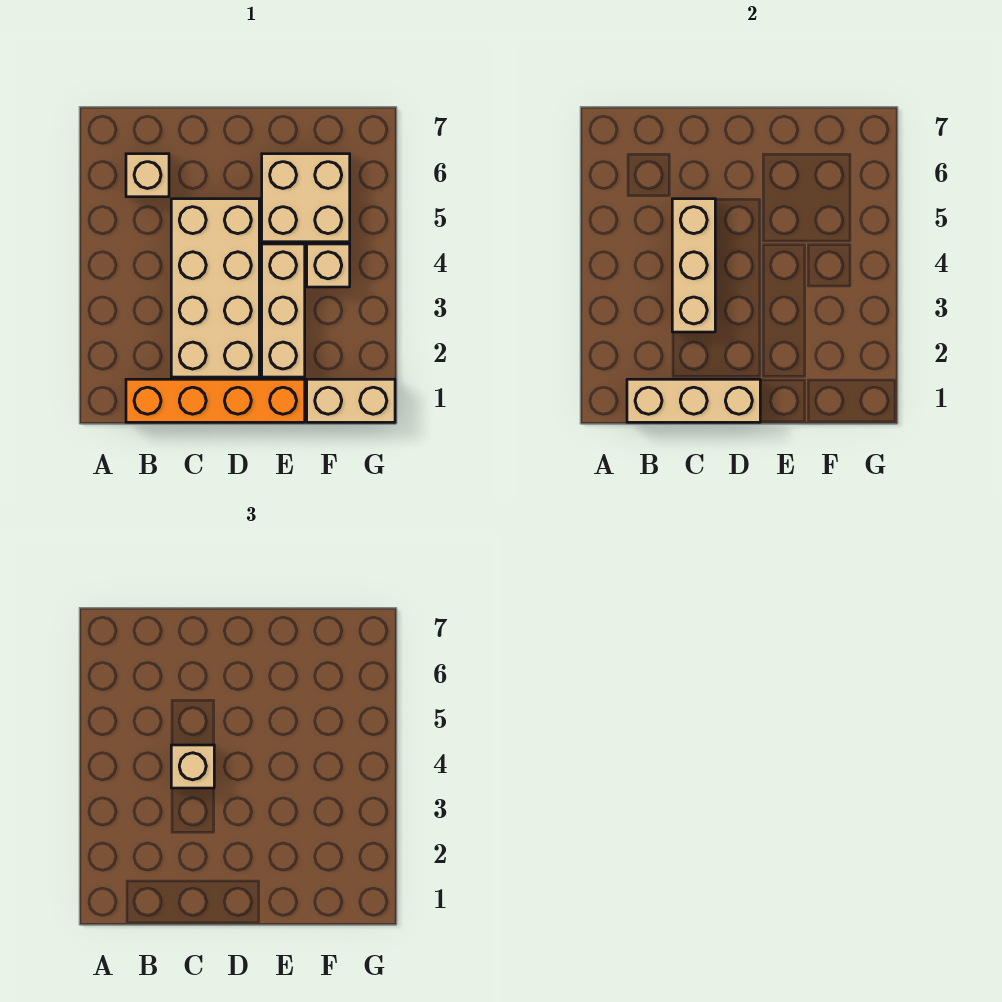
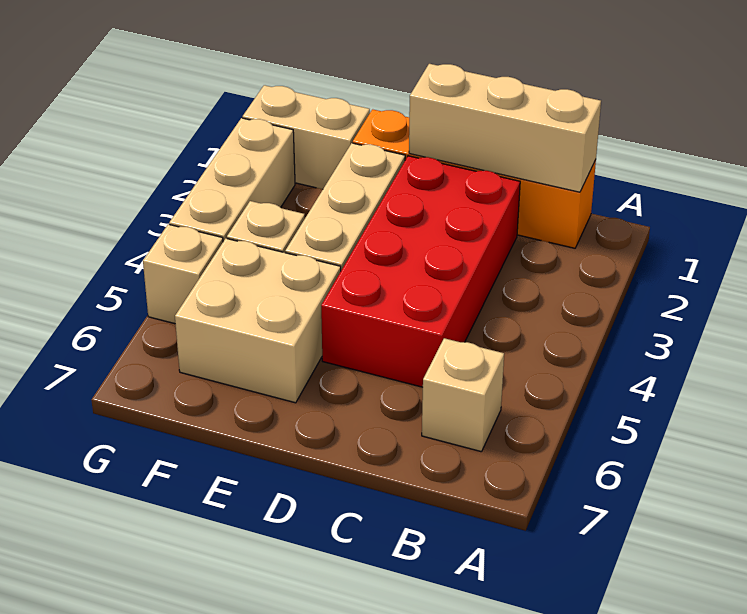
tan 2x4 brick [171,199,259,377] -> red 2x4 brick [321,156,520,387]
tan 1x3 brick [672,199,715,332] -> tan 1x3 brick moved to [169,118,295,241]
tan 1x1 brick [171,745,214,788] -> tan 1x1 brick moved to [143,224,223,324]

